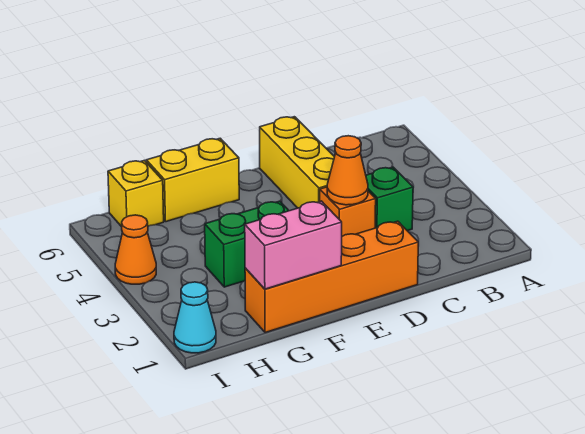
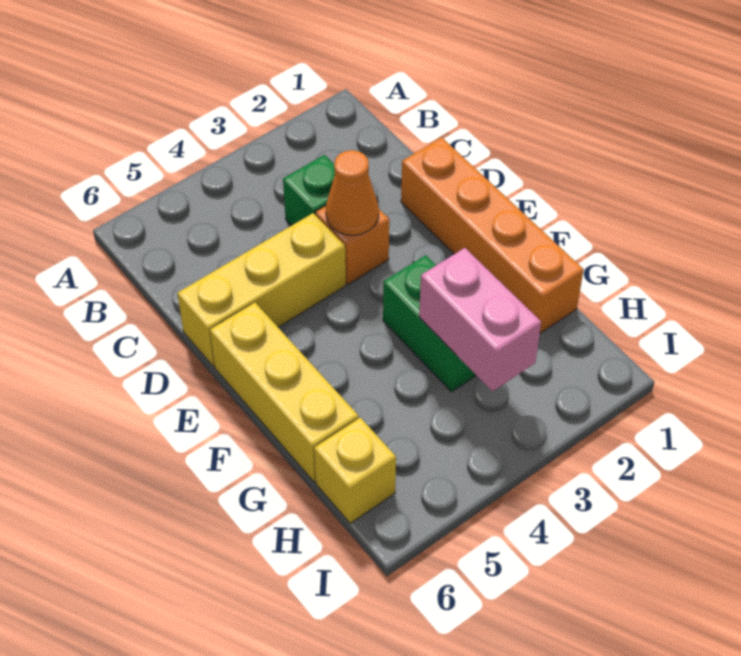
pink 1x2 brick [245,201,342,289] -> pink 1x2 brick moved to [419,248,541,391]
yellow 1x2 brick [146,138,239,222] -> yellow 1x3 brick [210,303,359,482]
cyan 1x1 cone [174,282,216,353] -> none
orange 1x1 cone [115,215,156,284] -> none

